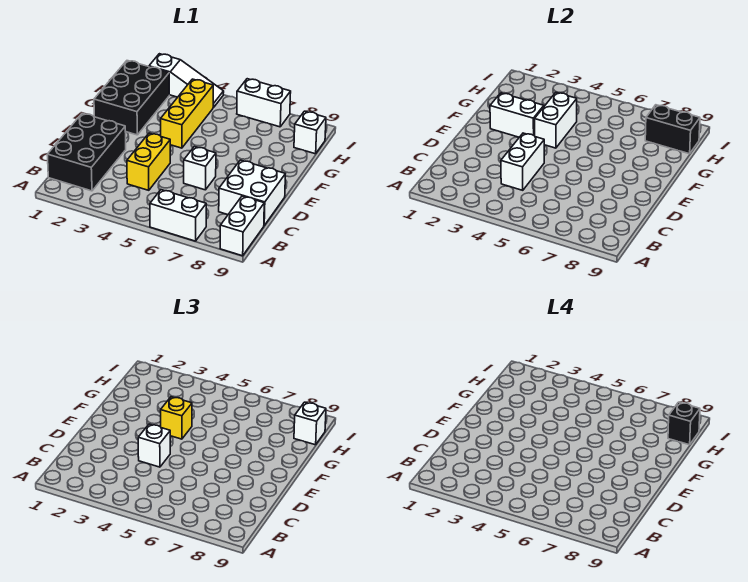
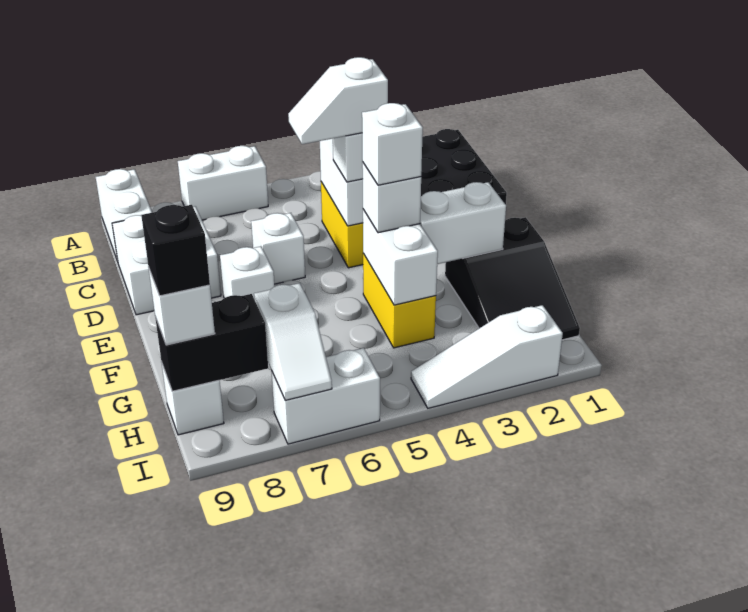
none -> white 1x2 slope [288,57,388,144]
none -> white 1x1 brick [220,246,274,298]
black 2x3 brick [94,61,169,135] -> black 2x3 slope [445,217,580,340]
yellow 1x3 brick [160,79,214,148] -> yellow 1x2 brick [363,253,436,348]
yellow 1x1 brick [160,397,192,439] -> white 1x1 brick [362,162,421,233]
none -> white 1x1 brick [362,103,423,185]
none -> white 1x2 slope [254,283,332,400]

